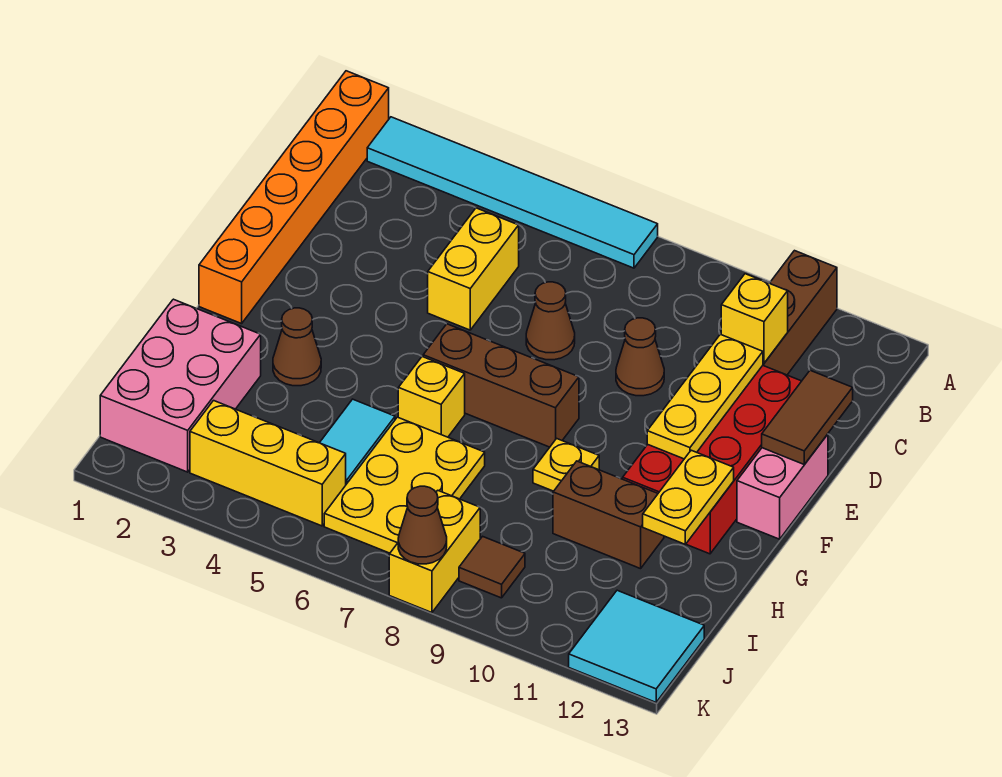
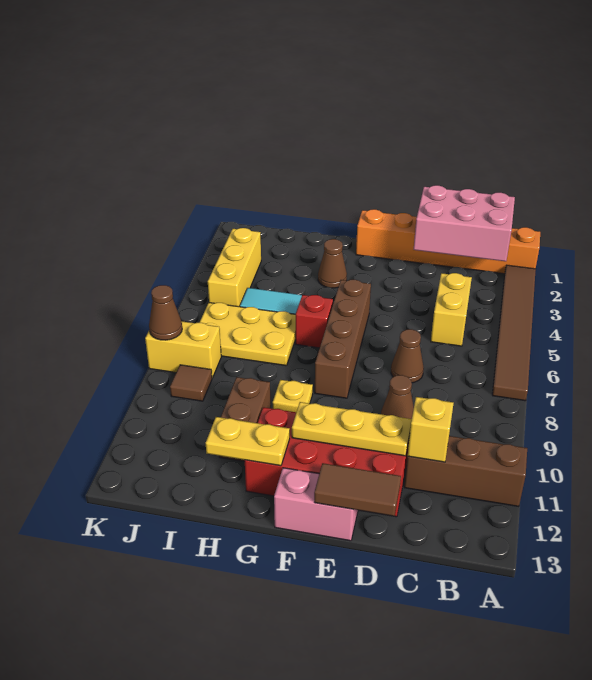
cyan 1x6 tile [367,117,658,268] -> brown 1x6 tile [492,265,536,401]
yellow 1x2 brick [428,208,519,330] -> yellow 1x2 brick turned to [431,273,472,346]
brown 1x3 brick [423,324,579,447] -> brown 1x4 brick [315,280,371,398]
yellow 1x1 brick [398,357,465,437] -> red 1x1 brick [296,295,333,348]
pink 2x3 brick [100,299,261,472] -> pink 2x3 brick moved to [414,185,515,261]
cyan 2x2 tile [569,590,704,702] -> none

